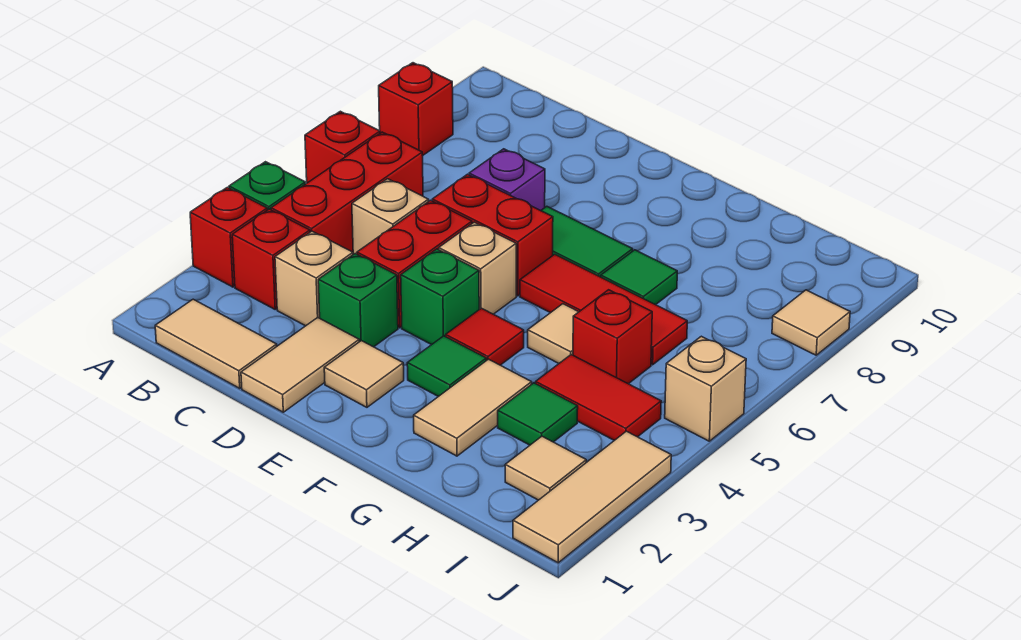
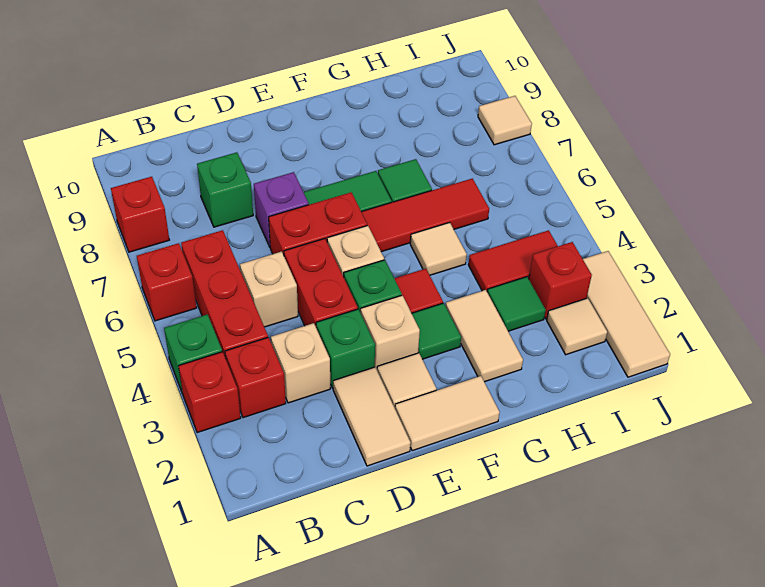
tan 1x2 tile [155,299,277,388] -> tan 1x2 tile moved to [395,376,500,451]
none -> green 1x1 brick [197,152,253,227]
red 1x1 brick [573,290,652,384] -> red 1x1 brick moved to [529,242,592,319]
tan 1x1 brick [665,336,746,441] -> tan 1x1 brick moved to [361,295,420,369]

